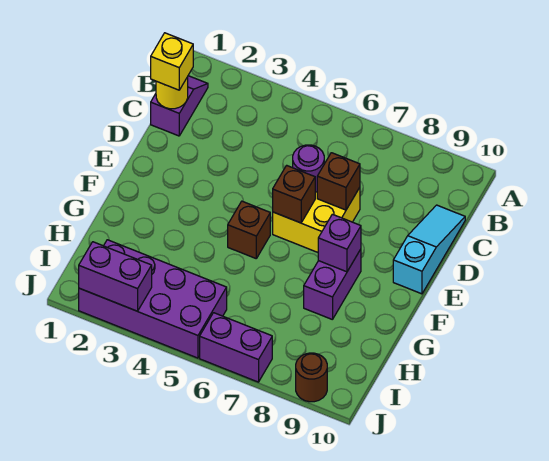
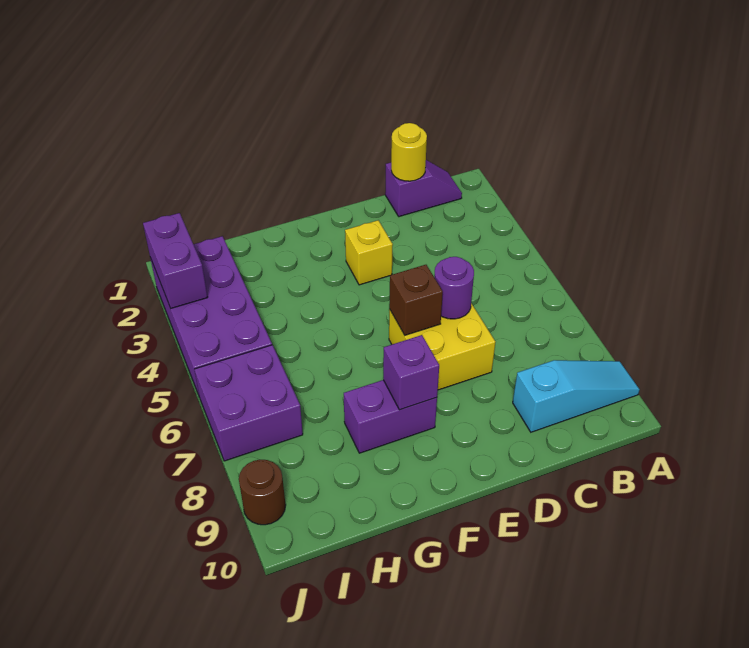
yellow 1x1 brick [151,33,193,90] -> yellow 1x1 brick moved to [345,220,393,285]
cyan 1x3 slope [393,205,465,294] -> cyan 1x3 slope moved to [513,360,640,432]
brown 1x1 brick [317,153,360,210] -> none
brown 1x1 brick [228,201,270,258] -> none
purple 1x2 brick [200,313,272,382] -> purple 2x2 brick [194,345,303,461]

